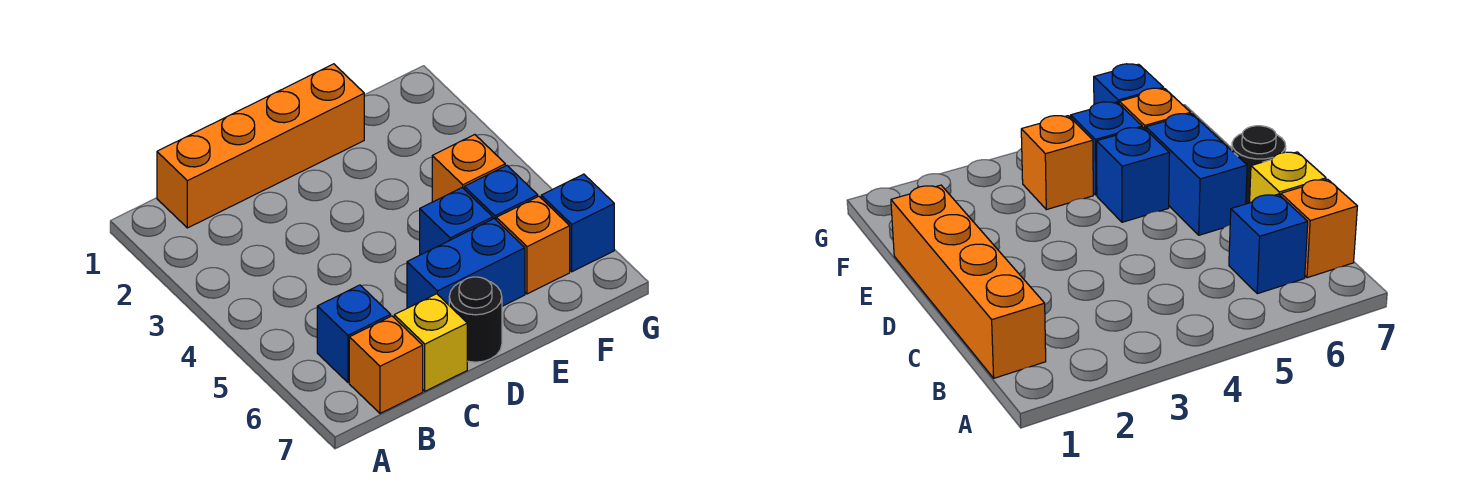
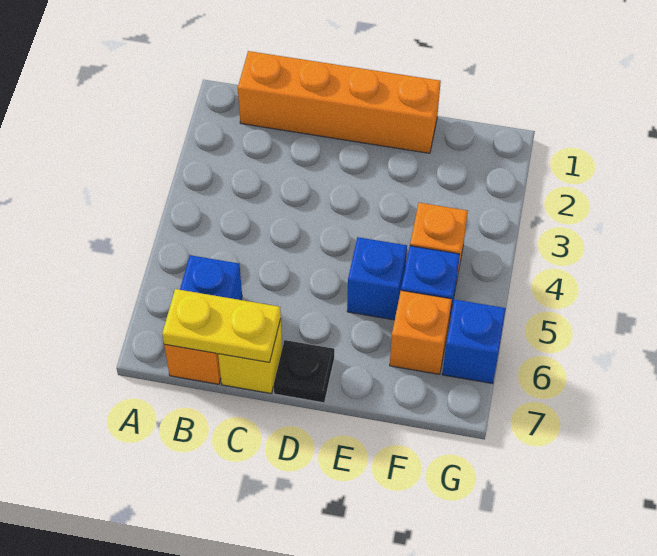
none -> yellow 1x2 plate [162,289,281,363]
blue 1x2 brick [407,219,525,308] -> none
black 1x1 round brick [449,277,502,362] -> black 1x1 plate [274,340,334,403]

